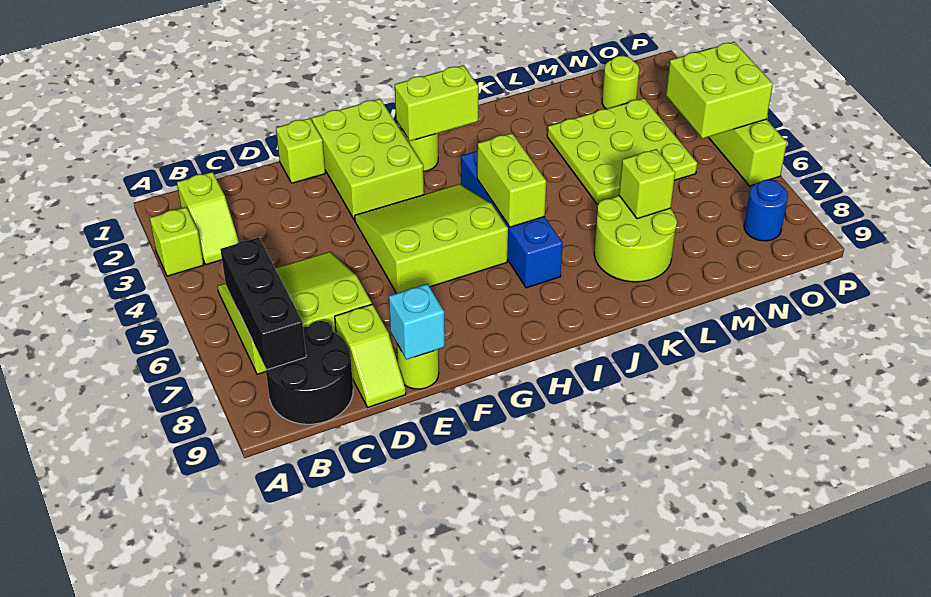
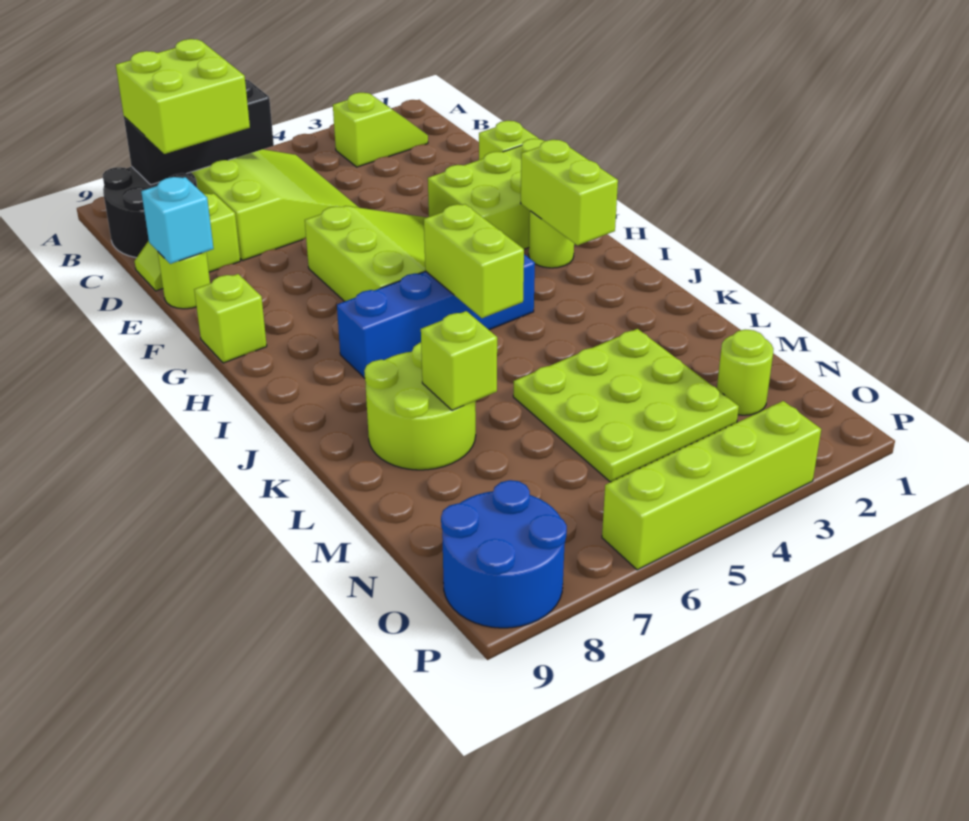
lime 1x1 brick [150,207,204,276] -> lime 1x1 brick moved to [194,274,267,363]
lime 1x2 slope [177,172,239,265] -> lime 1x2 slope turned to [333,92,428,167]
lime 1x2 brick [477,133,546,227] -> lime 1x2 brick turned to [424,204,524,318]
lime 2x2 brick [666,42,773,139] -> lime 2x2 brick moved to [116,39,250,154]
blue 1x1 round brick [744,180,788,241] -> blue 2x2 round brick [441,480,567,628]

